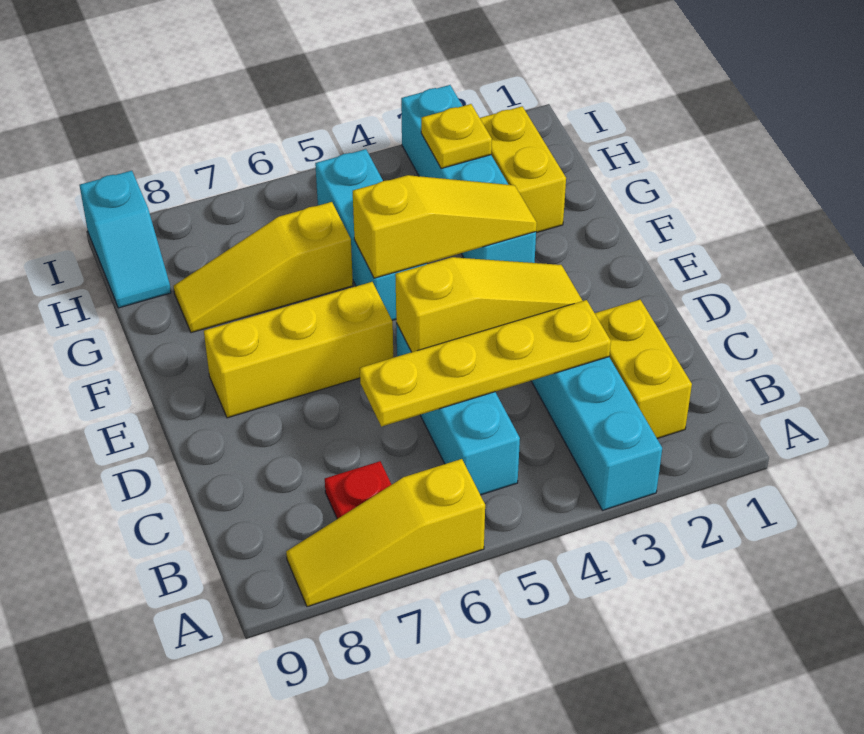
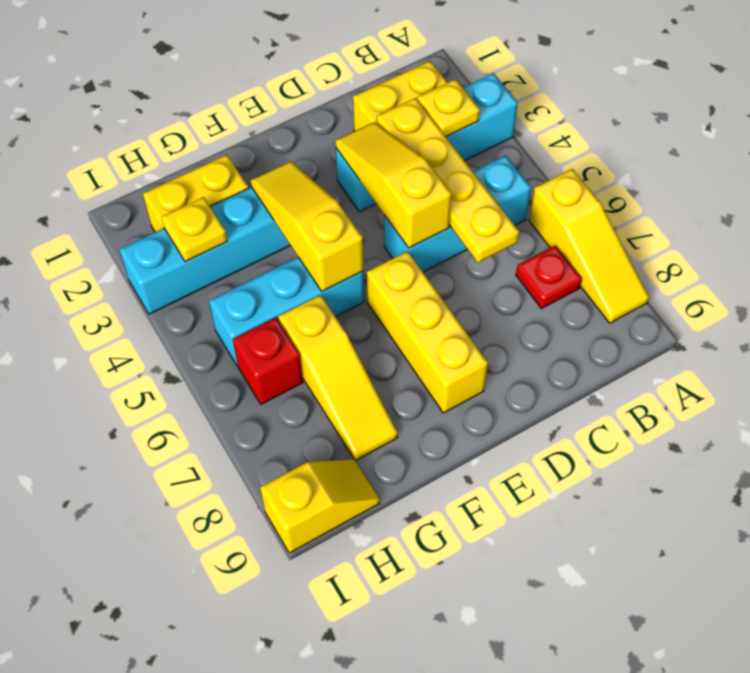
none -> yellow 1x1 plate [417,79,480,137]
none -> red 1x1 brick [233,317,303,404]
cyan 1x2 slope [80,171,171,308] -> yellow 1x2 slope [260,459,380,553]

